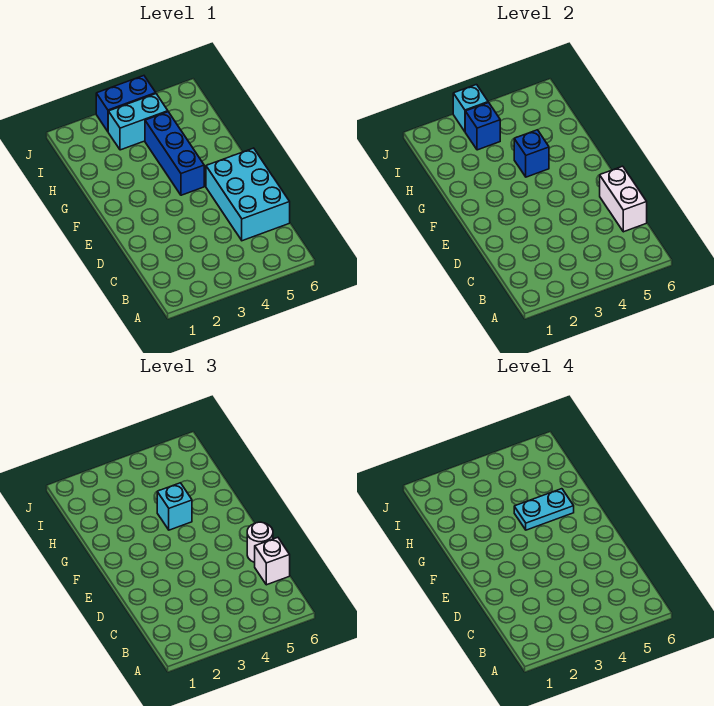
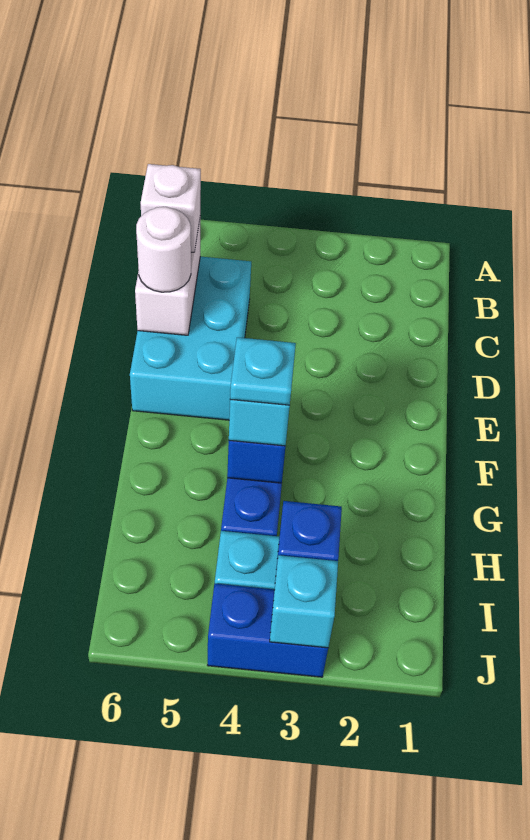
cyan 1x2 plate [514,489,574,530] -> cyan 1x1 plate [230,337,296,405]

